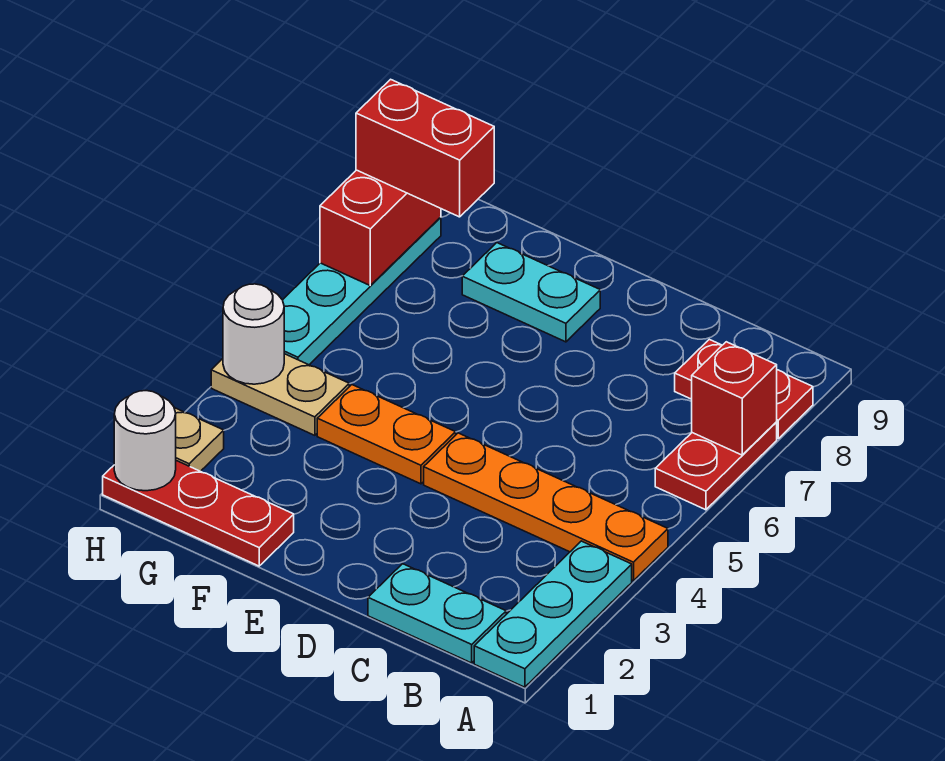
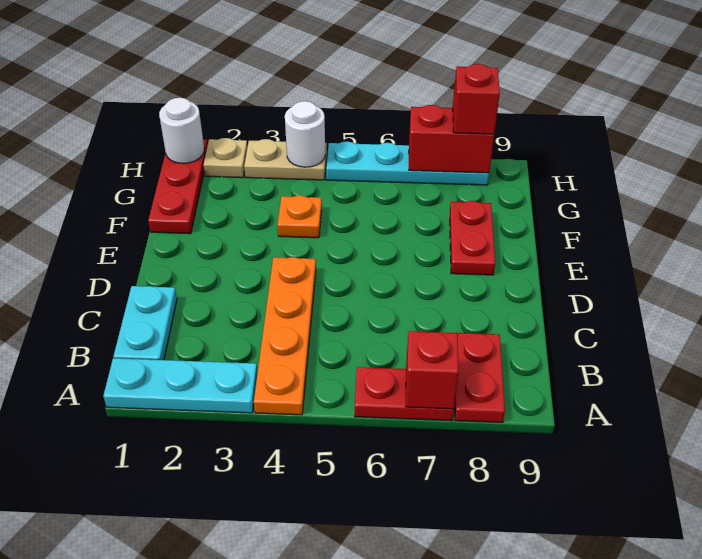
orange 1x2 plate [317,385,456,484] -> orange 1x1 plate [278,196,322,238]
cyan 1x2 plate [462,243,600,342] -> red 1x2 plate [450,201,495,275]
tan 1x2 plate [211,354,349,435] -> tan 1x2 plate turned to [244,139,327,180]
red 1x2 brick [356,79,494,217] -> red 1x1 brick [453,64,500,134]

